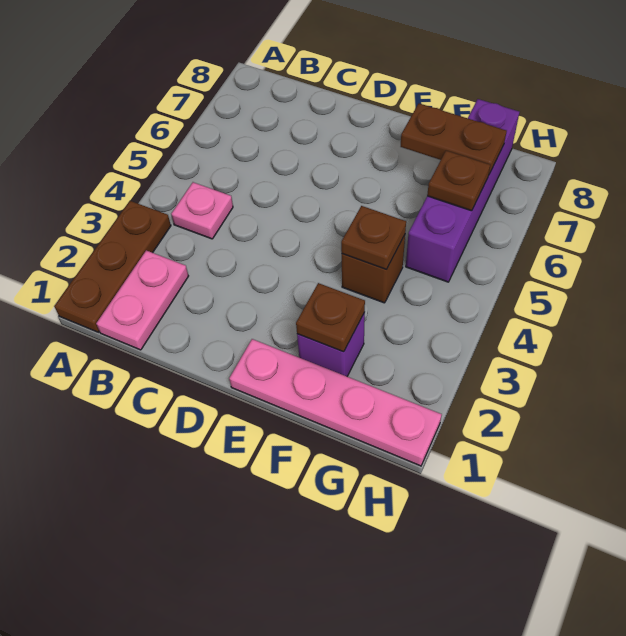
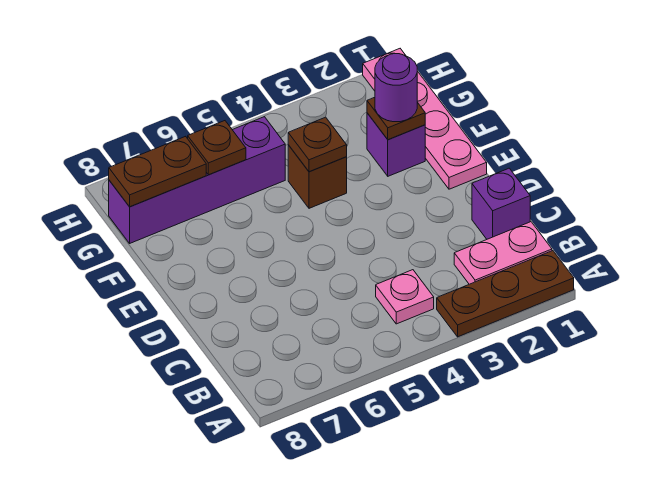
none -> purple 1x1 brick [472,168,530,239]
none -> purple 1x1 round brick [375,54,417,122]
brown 1x2 plate [401,103,507,174] -> brown 1x2 plate turned to [109,136,206,207]

